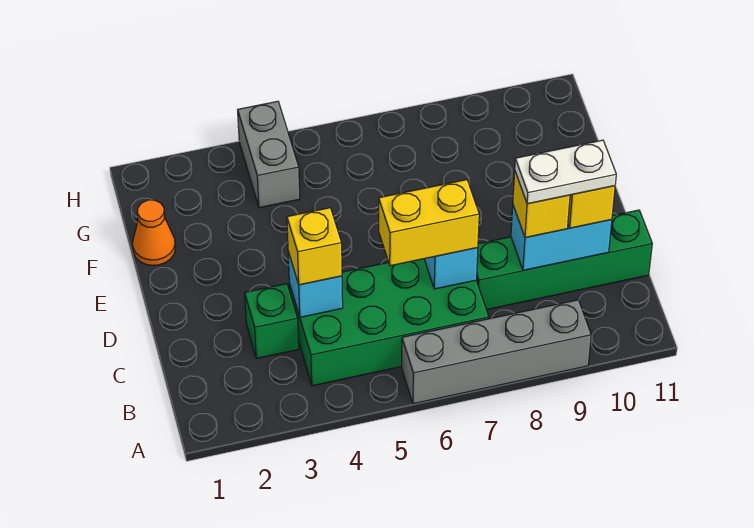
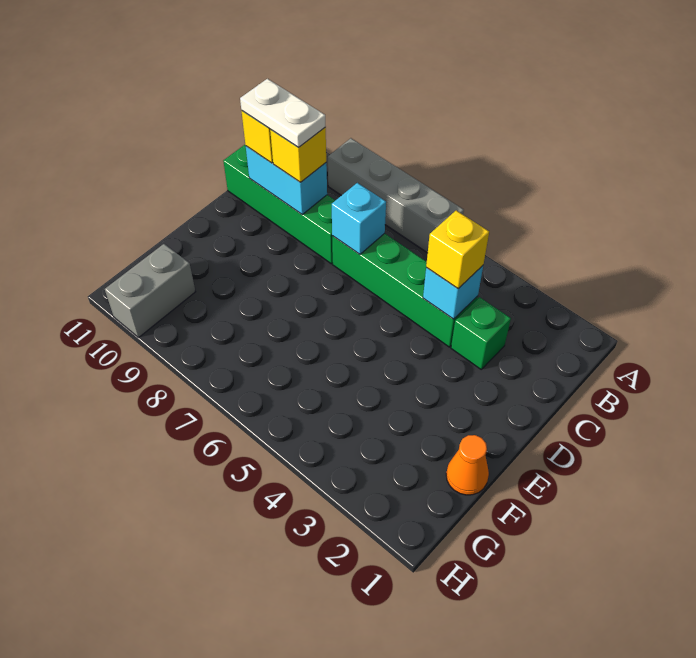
green 2x4 brick [289,259,489,386] -> green 1x4 brick [332,233,478,347]
yellow 1x2 brick [379,180,479,266] -> none
grey 1x2 brick [238,101,300,208] -> grey 1x2 brick moved to [105,244,195,338]

